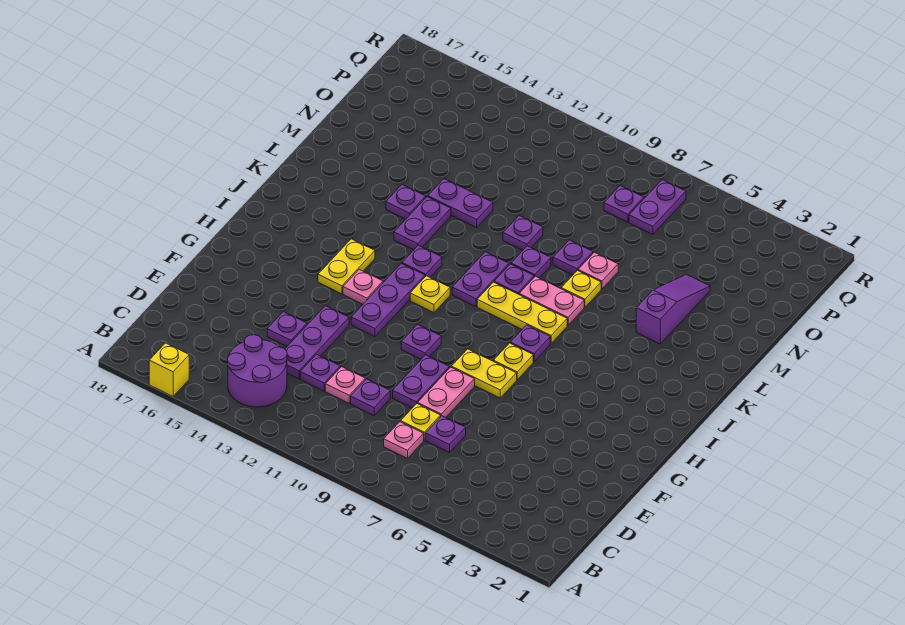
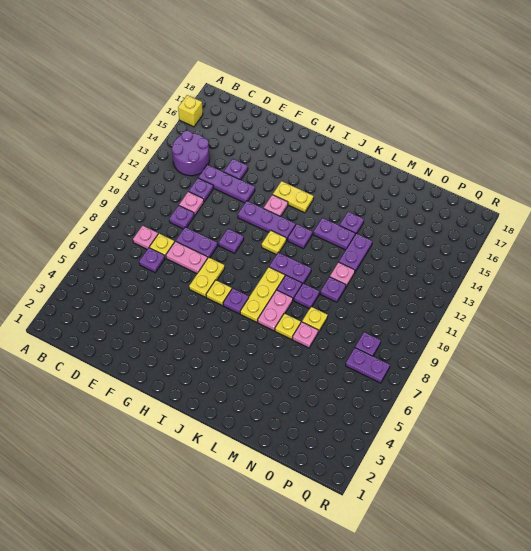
purple 1x3 slope [636,274,710,344] -> none
purple 1x1 plate [553,240,593,275] -> yellow 1x1 plate [302,307,328,332]
none -> pink 1x1 plate [330,262,355,287]

